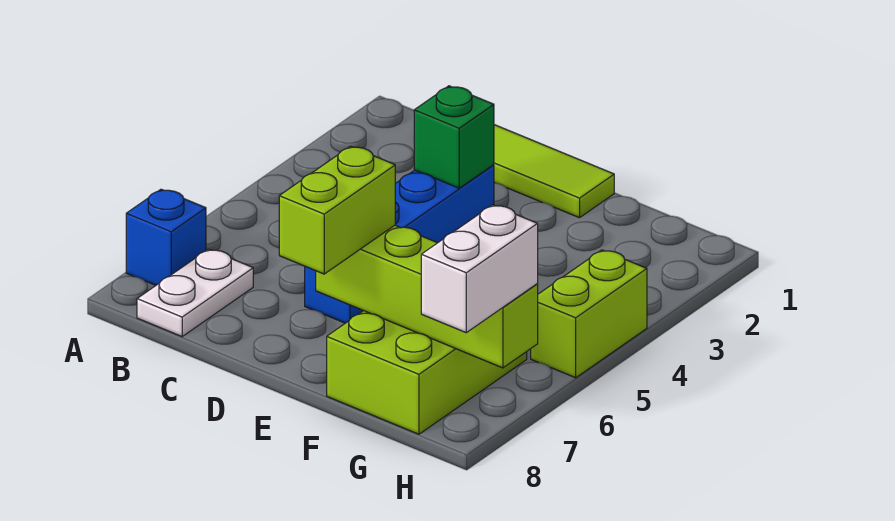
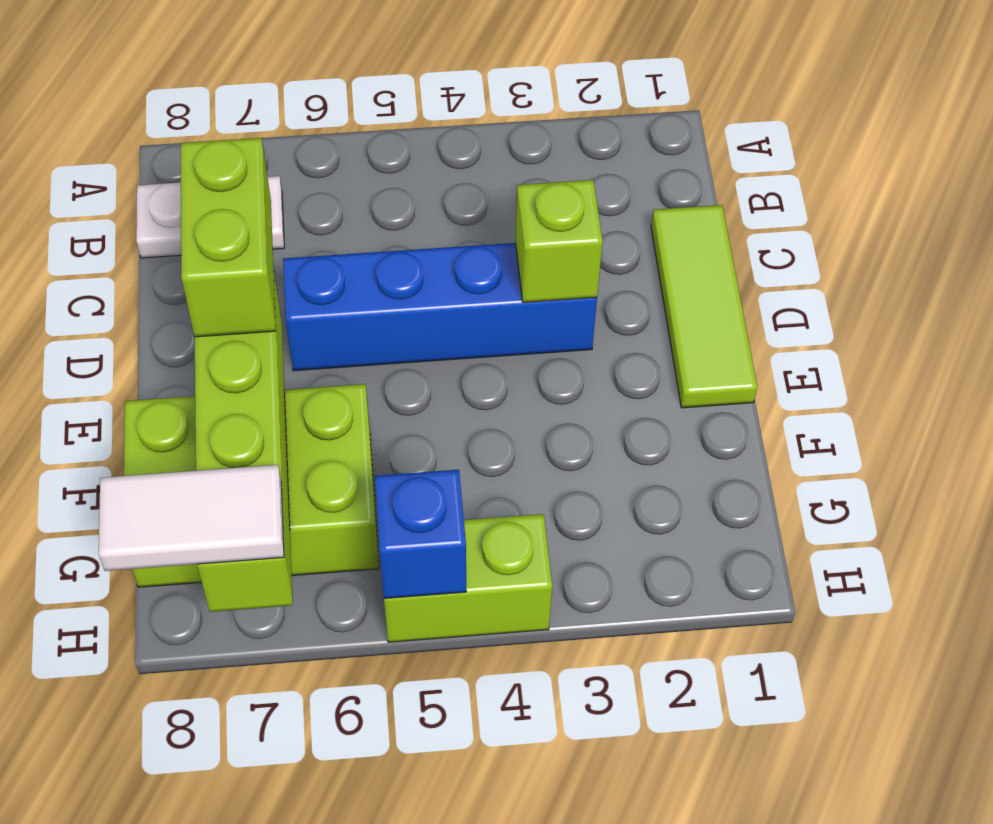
blue 1x1 brick [126,189,206,285] -> blue 1x1 brick moved to [375,470,466,598]
green 1x1 brick [414,86,494,188] -> lime 1x1 brick [515,180,603,302]
lime 1x2 brick [279,146,395,274] -> lime 1x2 brick turned to [181,138,276,337]
white 1x2 brick [421,205,538,333] -> white 1x2 tile [99,465,284,571]

